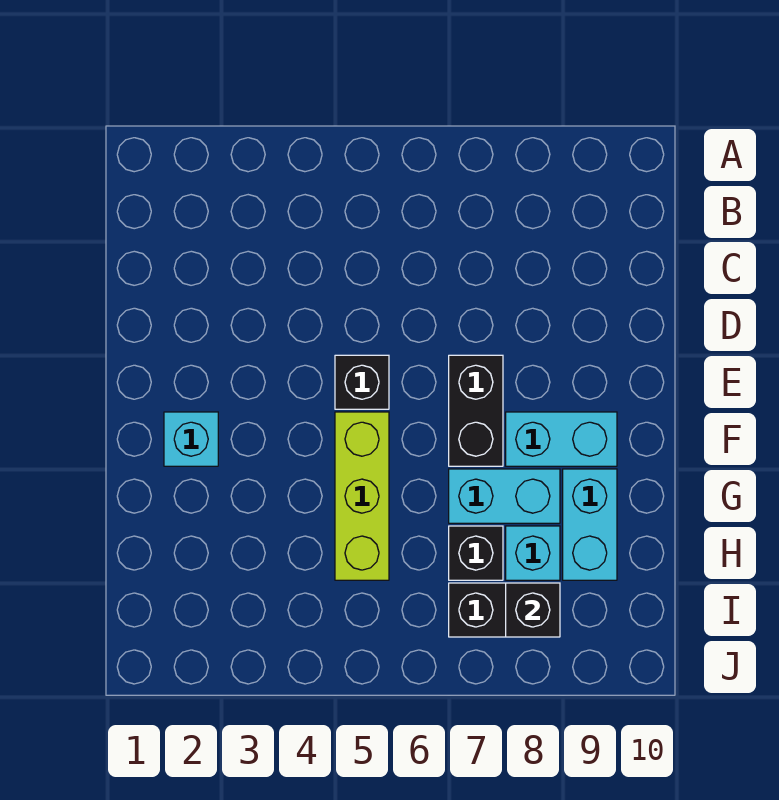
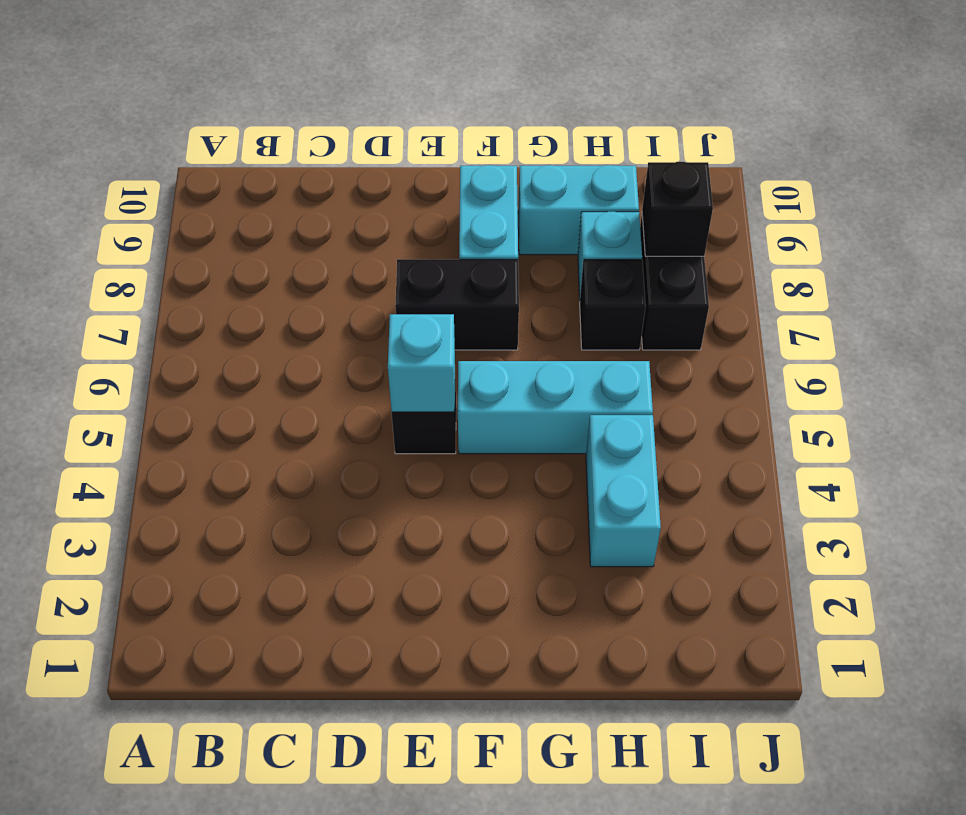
cyan 1x1 brick [164,412,218,466] -> cyan 1x1 brick moved to [388,314,455,412]
lime 1x3 brick [335,412,389,580] -> cyan 1x3 brick [458,361,653,454]
cyan 1x2 brick [449,469,560,523] -> cyan 1x2 brick moved to [586,415,661,567]

